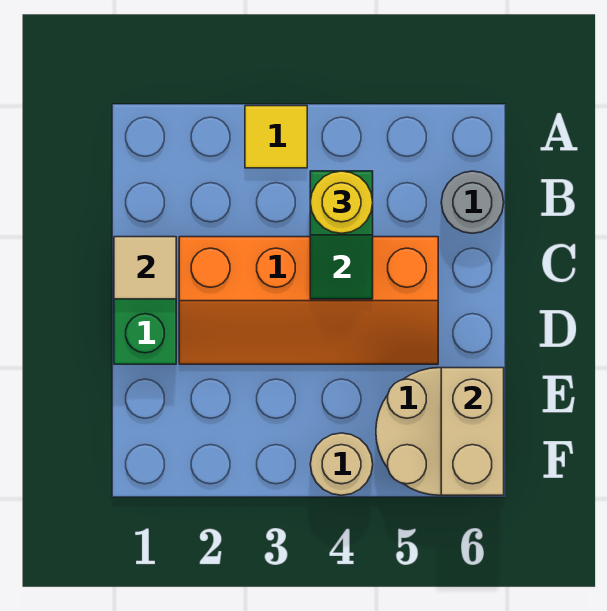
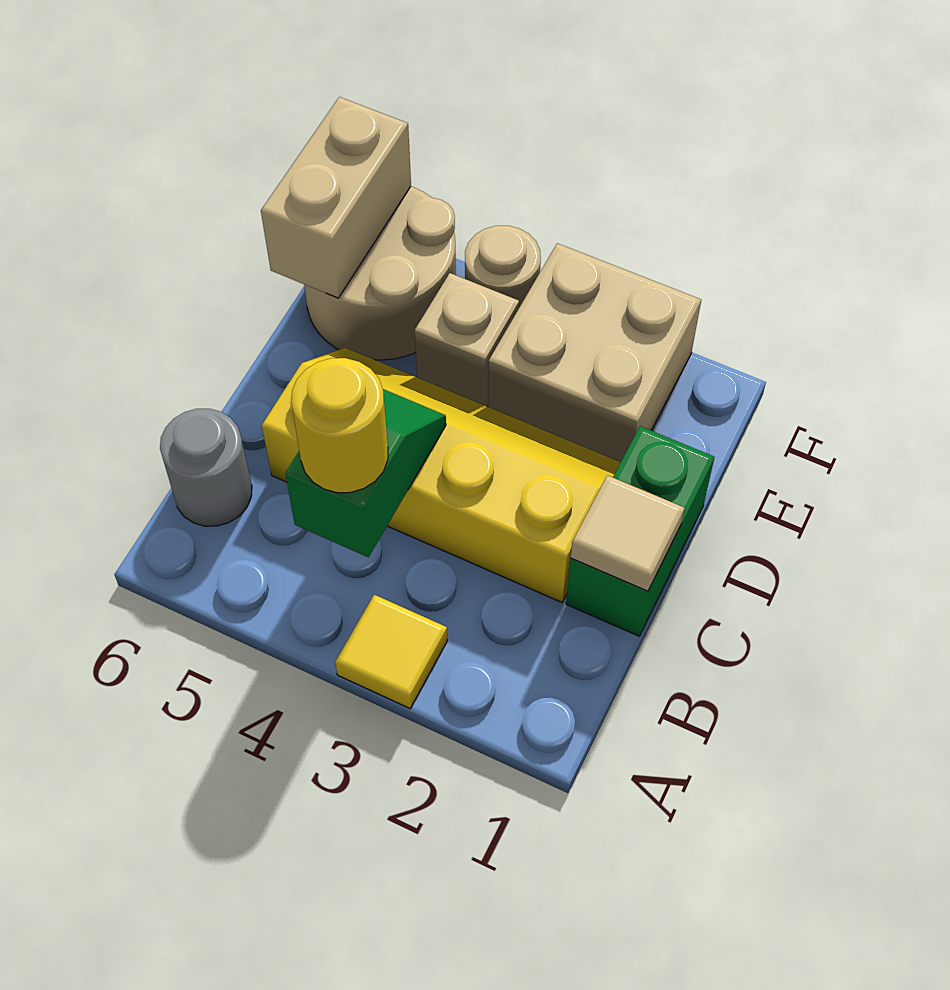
orange 2x4 slope [179,237,438,364] -> yellow 2x4 slope [262,348,621,602]
none -> tan 2x2 brick [488,243,701,462]
none -> tan 1x1 brick [415,273,519,406]

